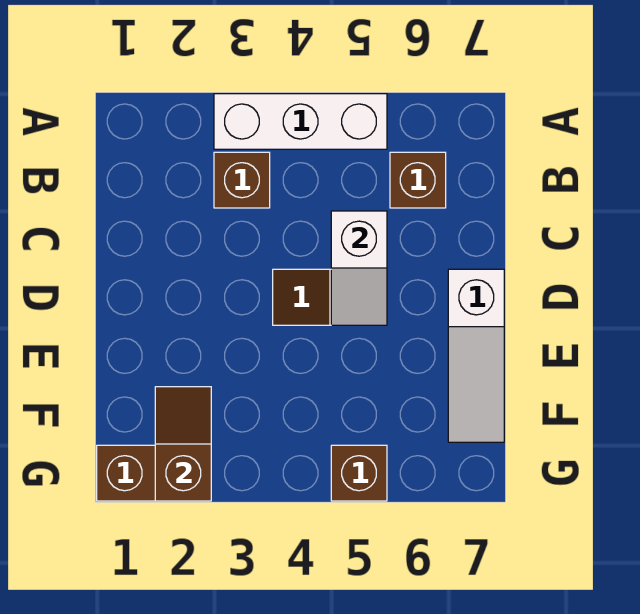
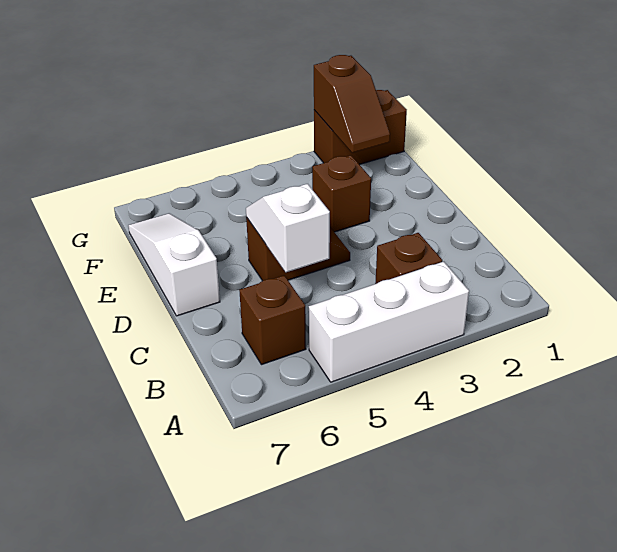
brown 1x1 brick [331,445,387,501] -> brown 1x1 brick moved to [312,155,371,232]

